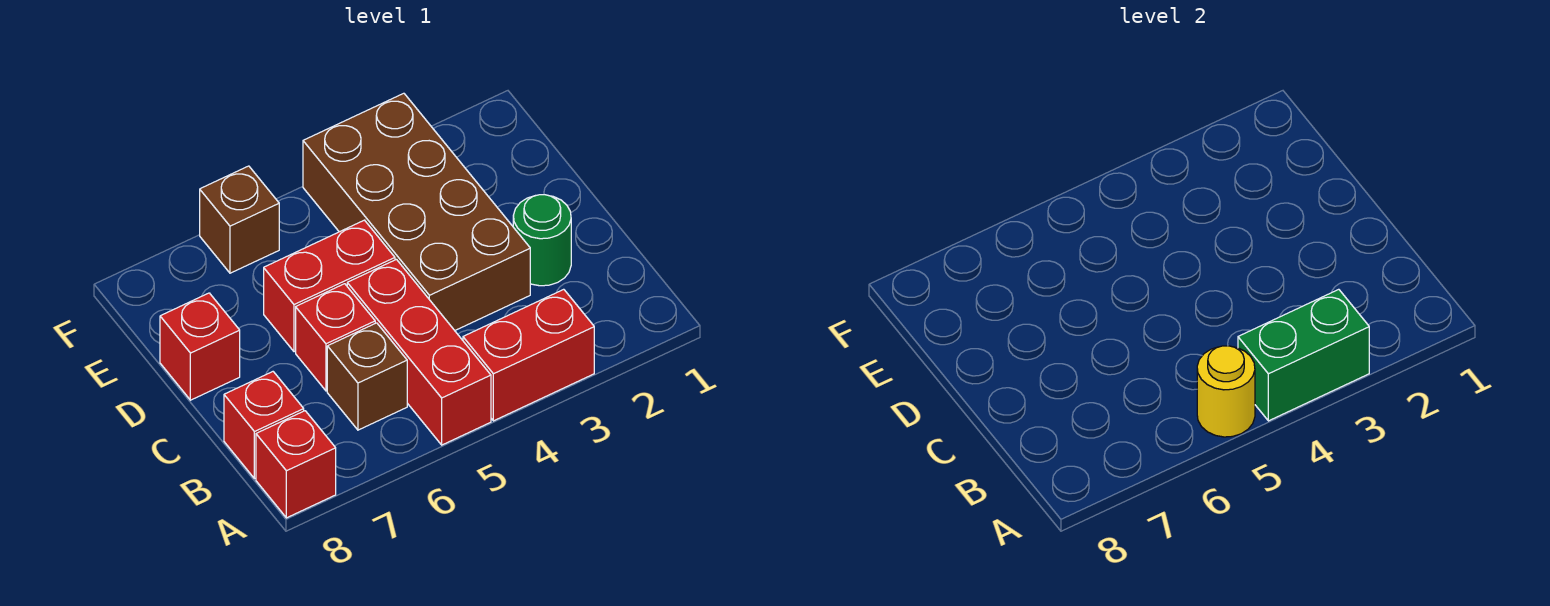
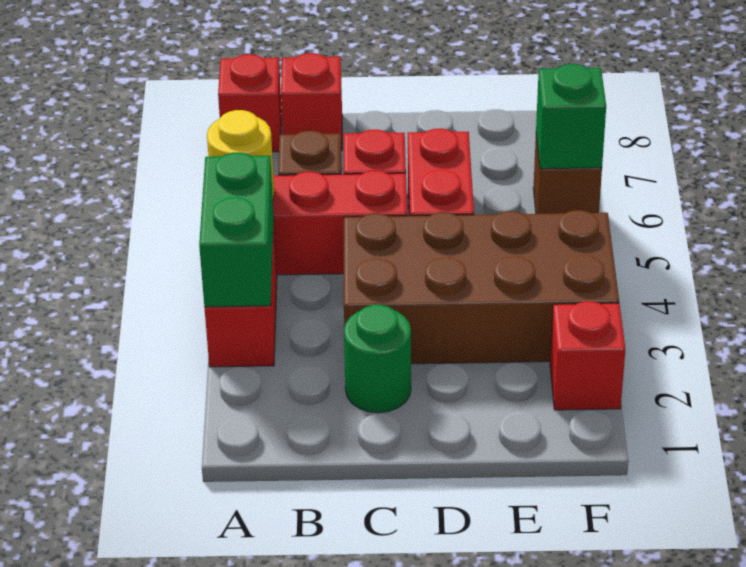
red 1x1 brick [160,293,240,400] -> red 1x1 brick moved to [550,301,625,410]
none -> green 1x1 brick [536,64,606,169]

